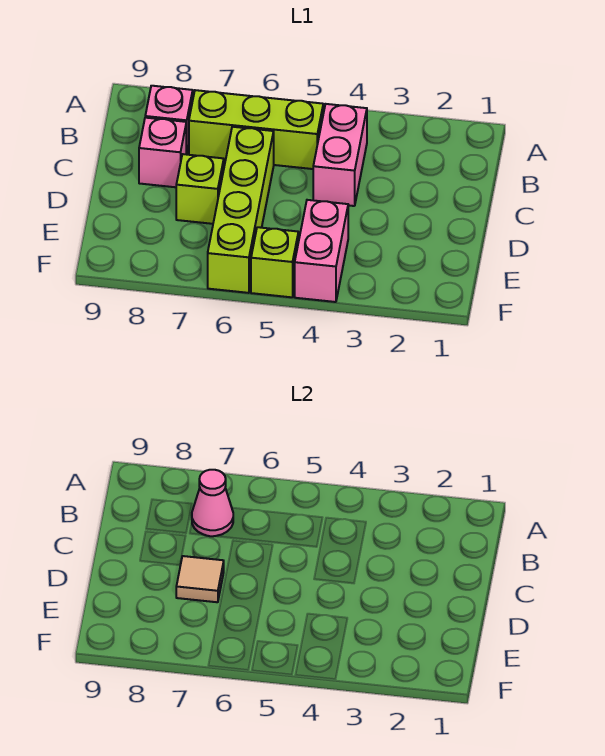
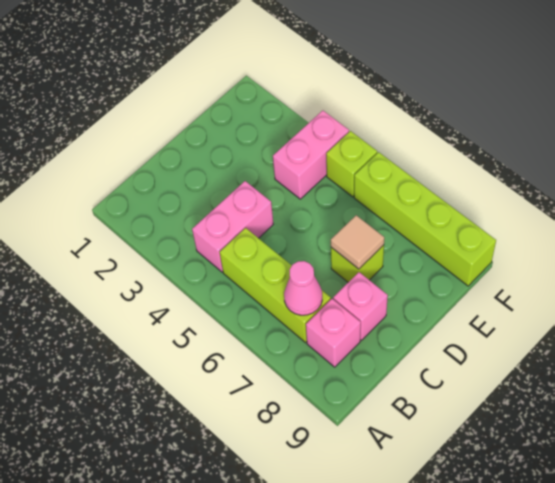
lime 1x4 brick [208,127,274,293] -> lime 1x4 brick turned to [354,152,496,286]

